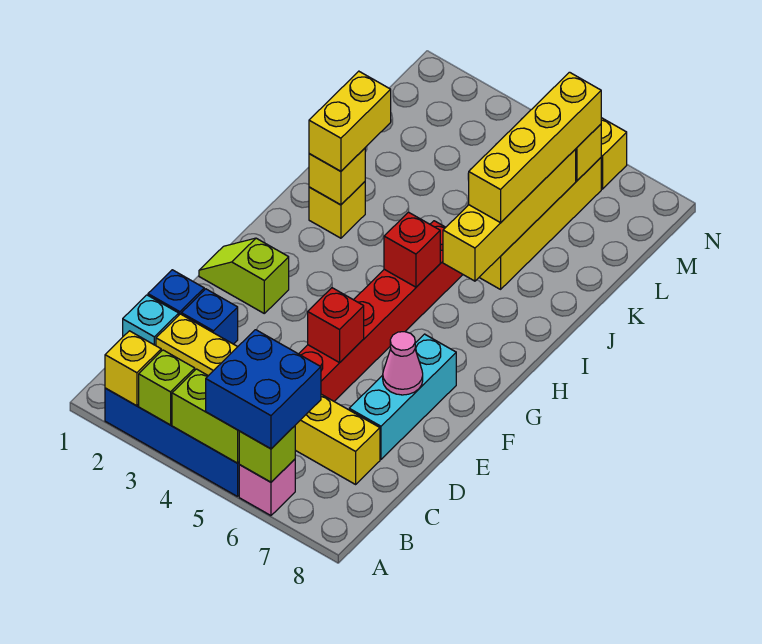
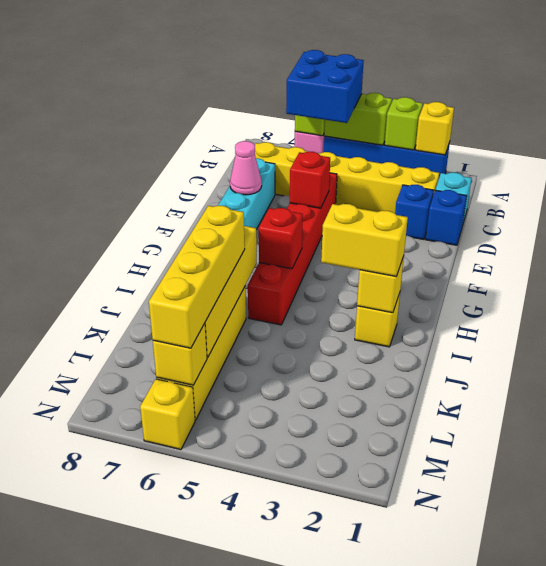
lime 1x2 slope [199,238,289,313] -> none
yellow 1x2 brick [309,71,391,171] -> yellow 1x2 brick turned to [321,204,408,277]

